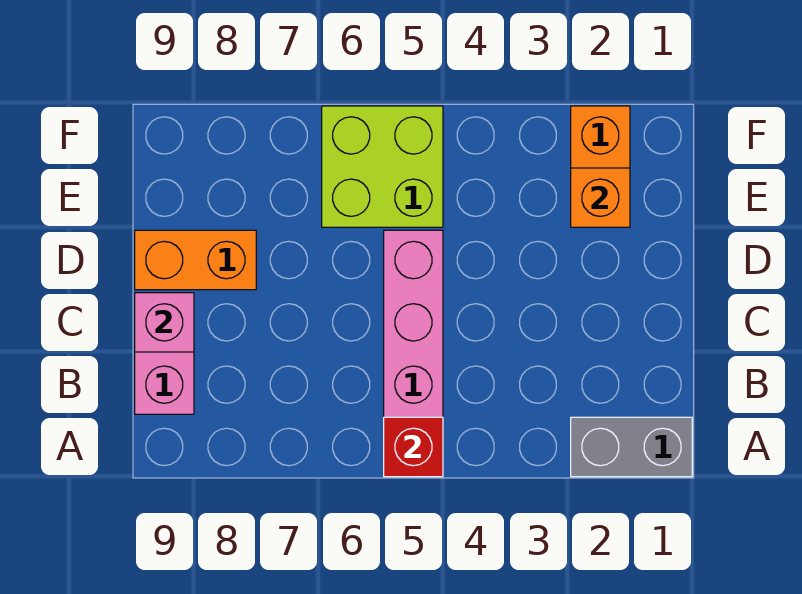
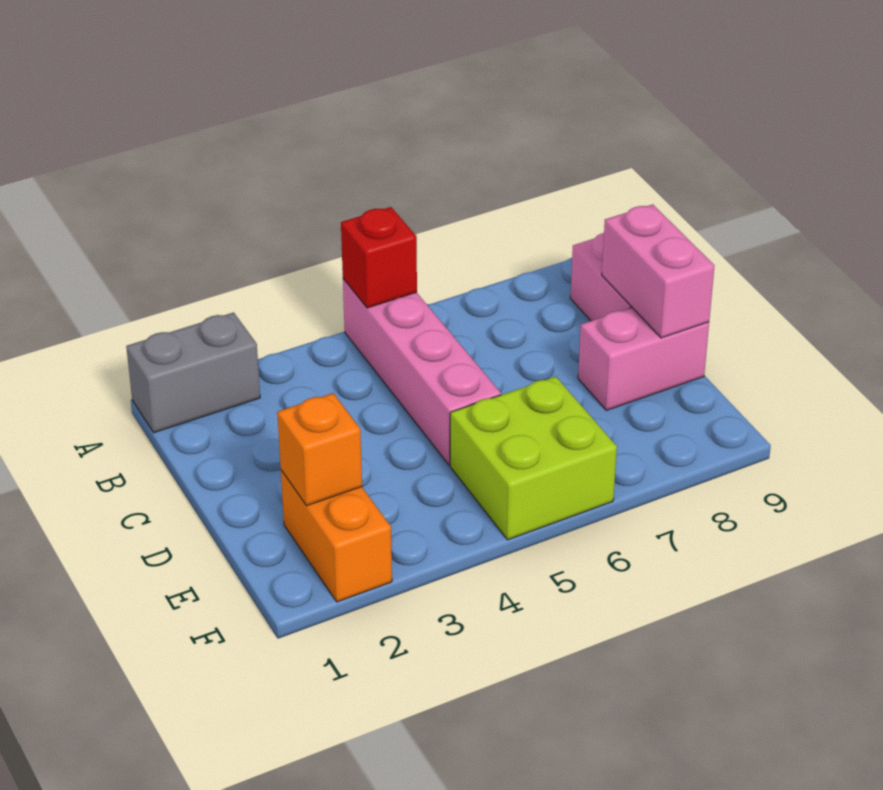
pink 1x1 brick [135,293,194,352] -> pink 1x2 brick [602,204,714,338]
orange 1x2 brick [135,230,256,290] -> pink 1x2 brick [578,308,709,410]

